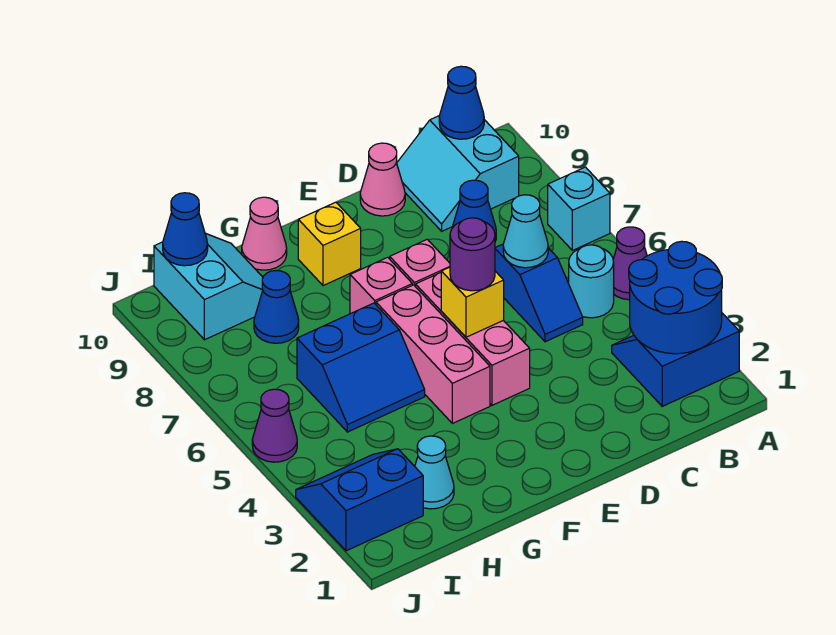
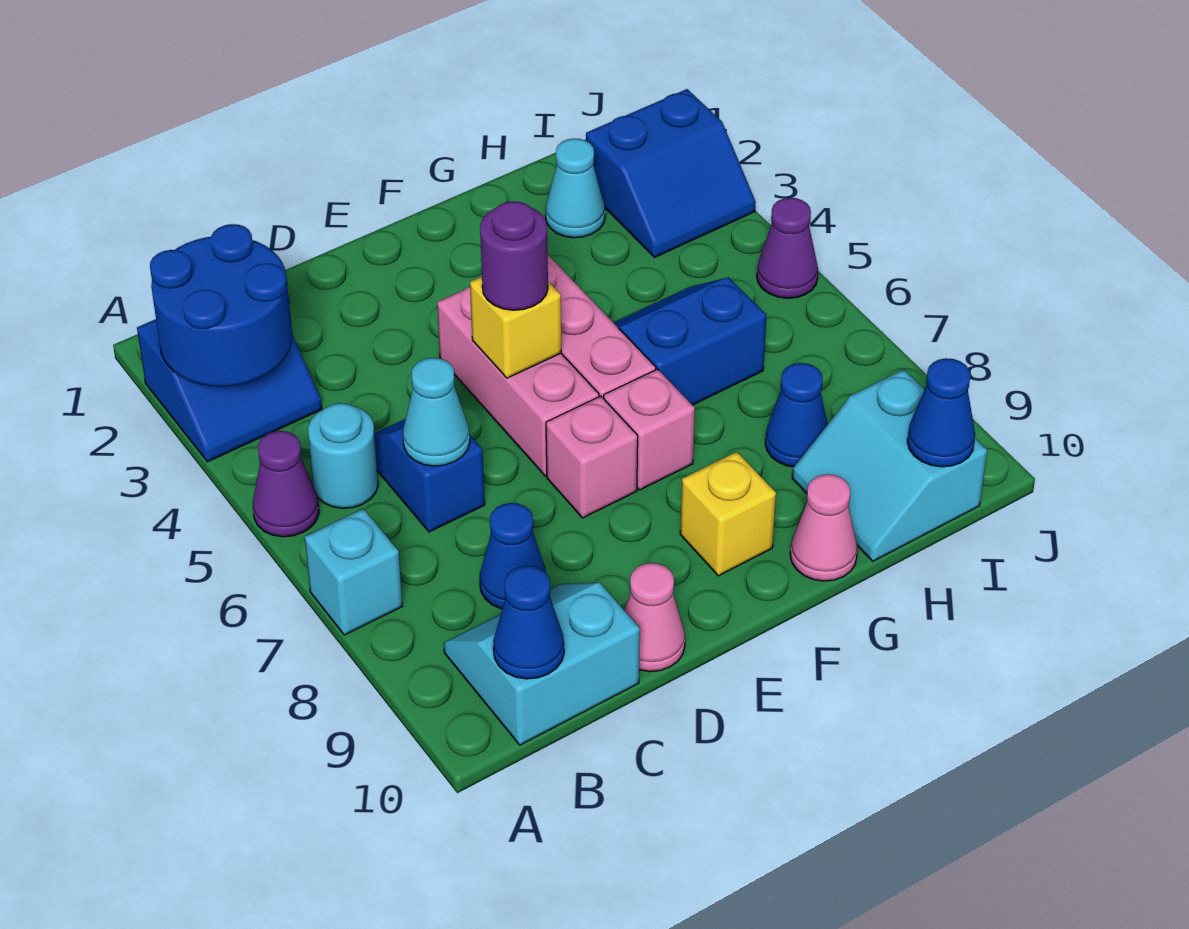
cyan 2x2 slope [397,116,519,231] -> cyan 2x2 slope turned to [444,583,640,745]

